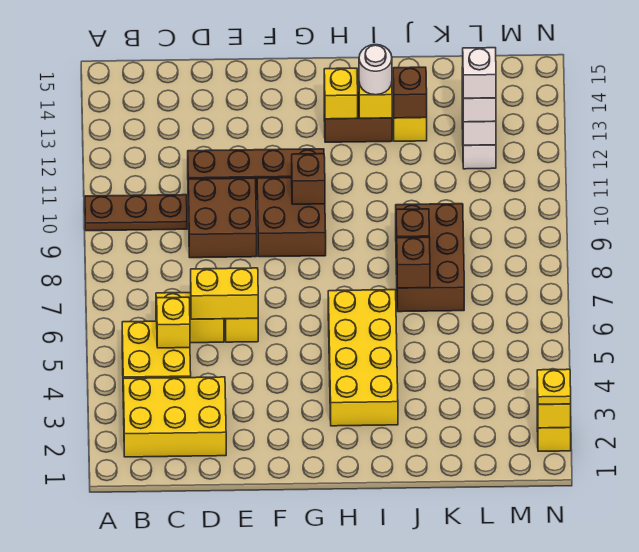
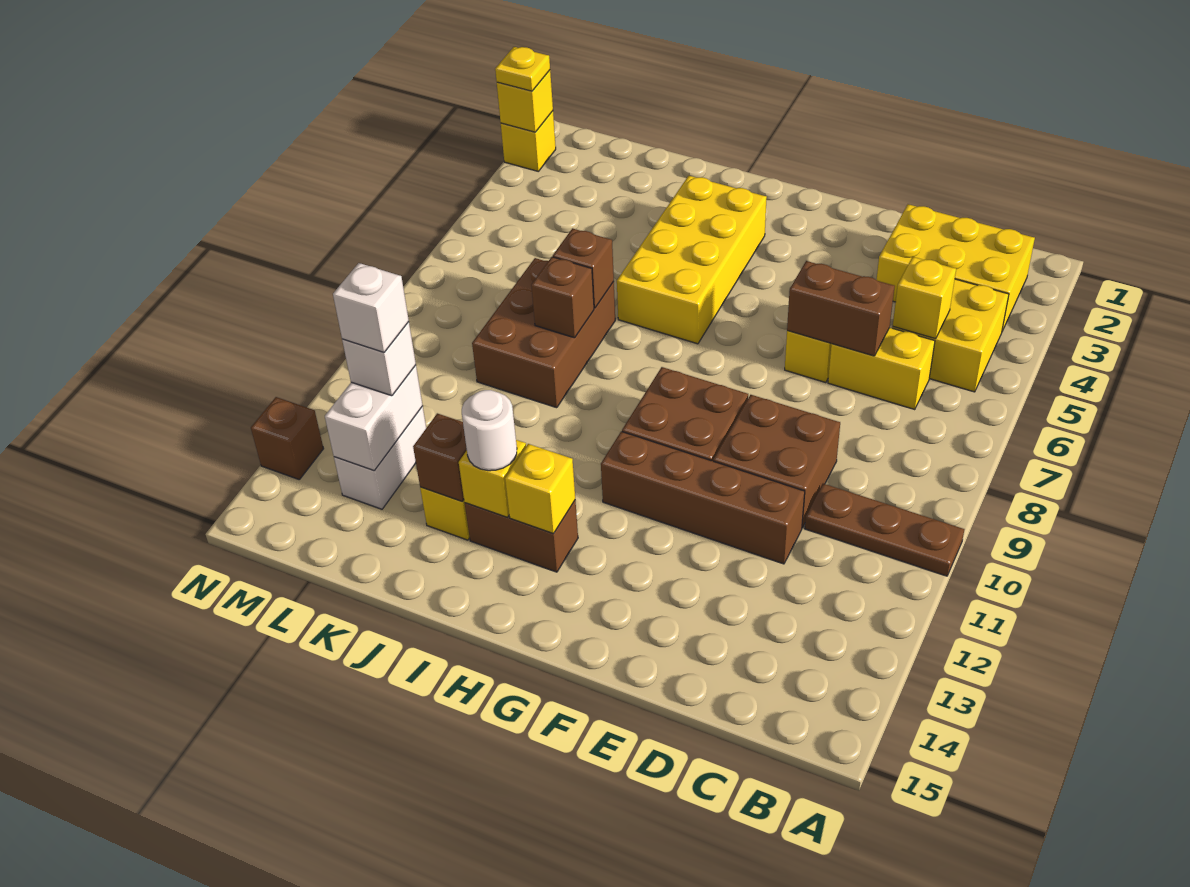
yellow 1x2 brick [191,268,258,319] -> brown 1x2 brick [787,261,895,356]
brown 1x1 brick [292,154,325,204] -> brown 1x1 brick moved to [251,397,324,479]

